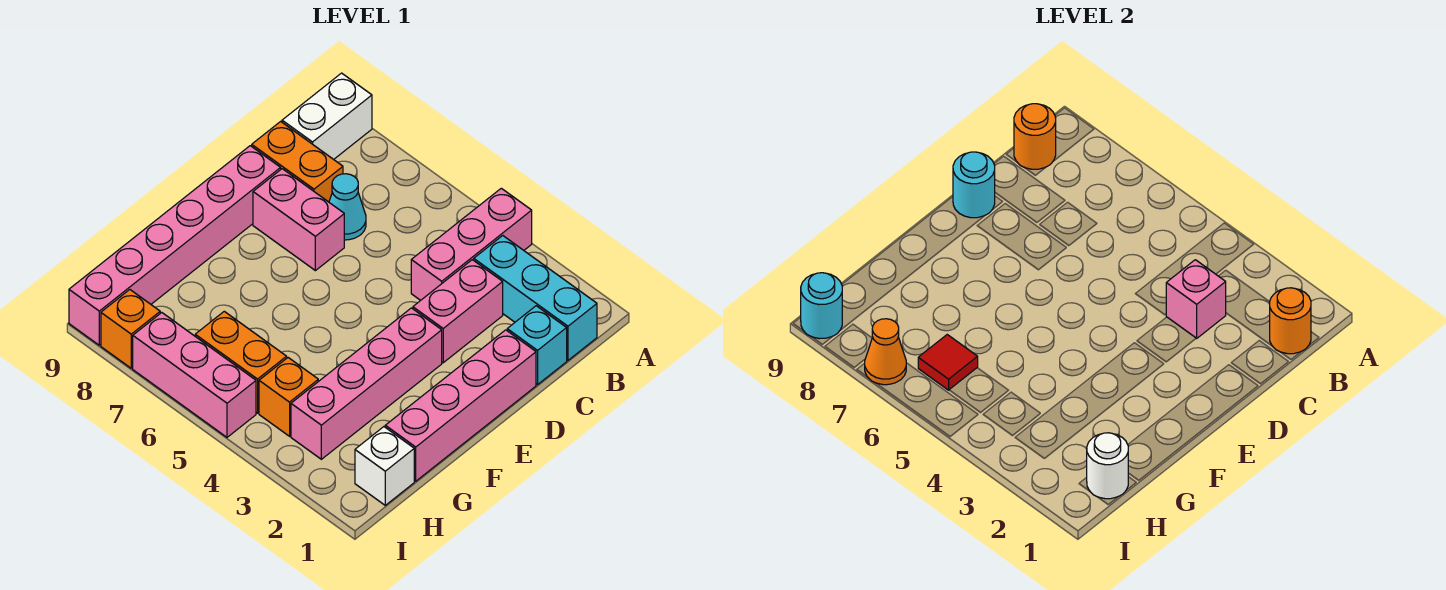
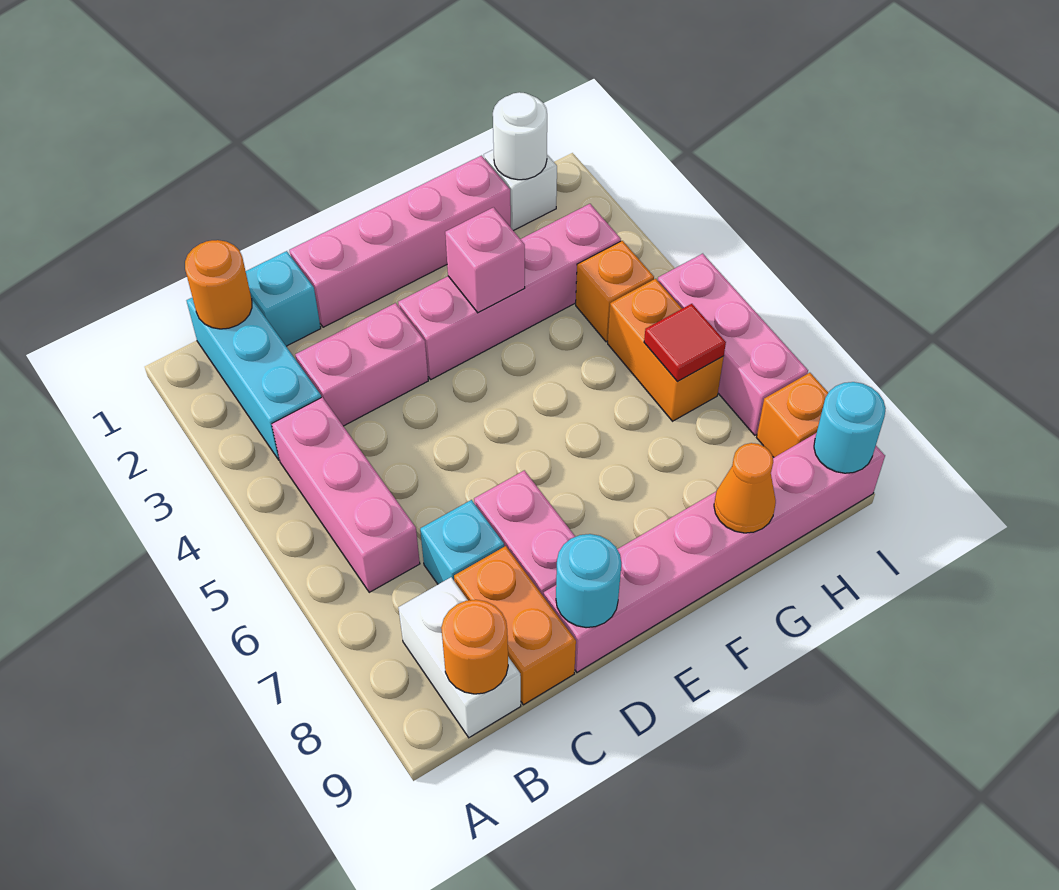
pink 1x3 brick [411,188,532,300] -> pink 1x3 brick turned to [272,397,420,592]
white 1x2 brick [282,73,372,159] -> white 1x2 brick turned to [398,577,521,738]
pink 1x1 brick [1166,260,1226,338] -> pink 1x1 brick moved to [445,207,525,313]
cyan 1x1 cone [329,174,366,240] -> cyan 1x1 brick [420,500,504,584]
orange 1x1 cone [865,319,906,385] -> orange 1x1 cone moved to [714,443,776,533]

